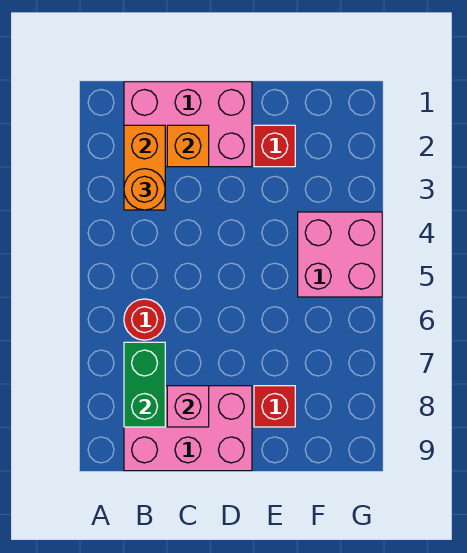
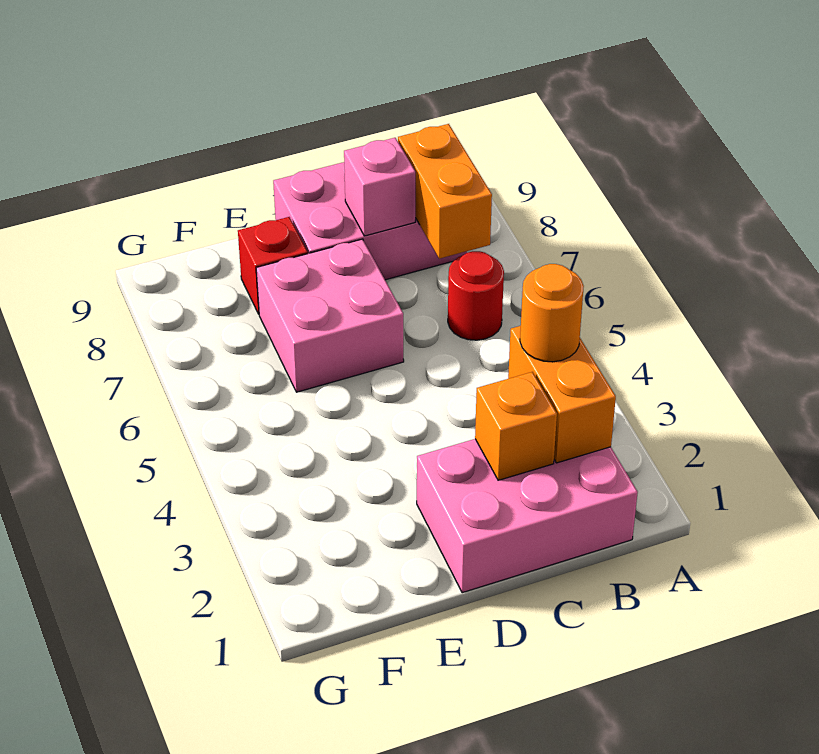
green 1x2 brick [124,342,165,427] -> orange 1x2 brick [398,124,492,259]
red 1x1 brick [254,125,295,167] -> none
pink 2x2 brick [298,212,382,297] -> pink 2x2 brick moved to [256,239,404,392]

